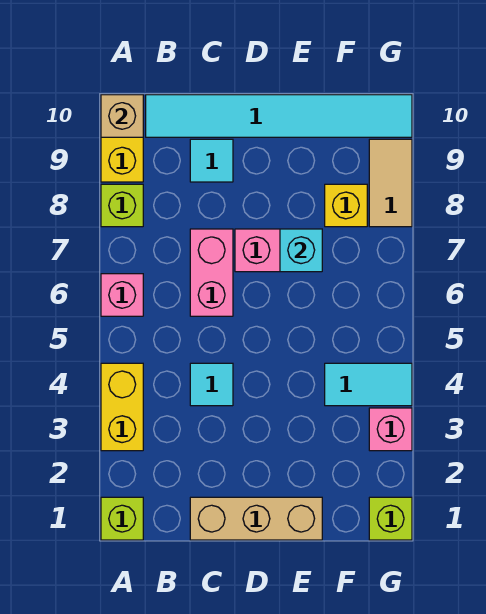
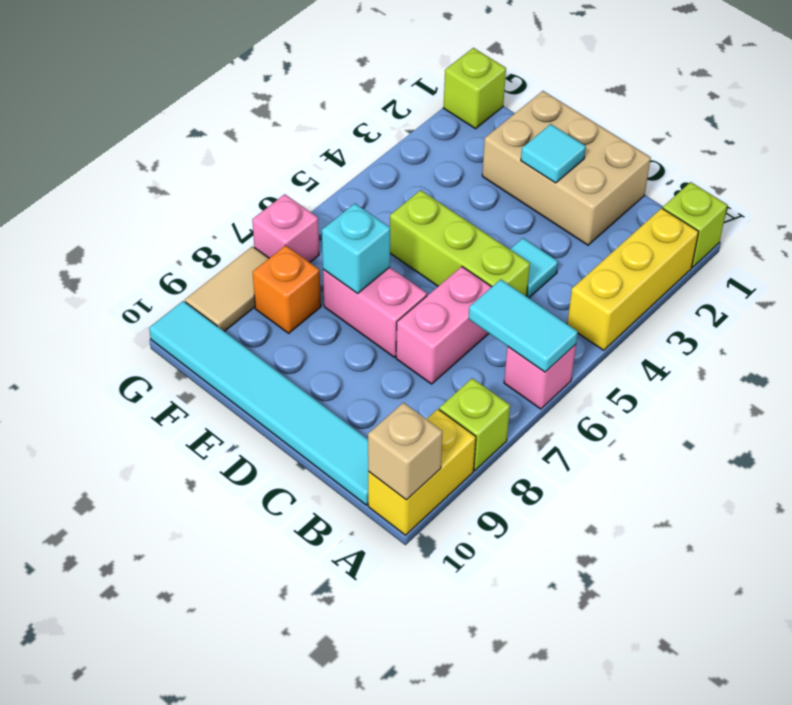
yellow 1x2 brick [101,363,143,451] -> yellow 1x3 brick [567,208,699,350]
tan 1x3 brick [190,497,322,540] -> tan 2x3 brick [482,91,651,245]
none -> lime 1x3 brick [390,190,530,296]
cyan 1x1 tile [190,139,233,182] -> cyan 1x1 tile moved to [521,124,586,183]
cyan 1x2 tile [325,363,412,406] -> cyan 1x2 tile moved to [469,279,578,372]
yellow 1x1 brick [325,184,367,227] -> orange 1x1 brick [253,245,321,333]
pink 1x1 brick [369,408,412,451] -> pink 1x1 brick moved to [252,194,319,262]

